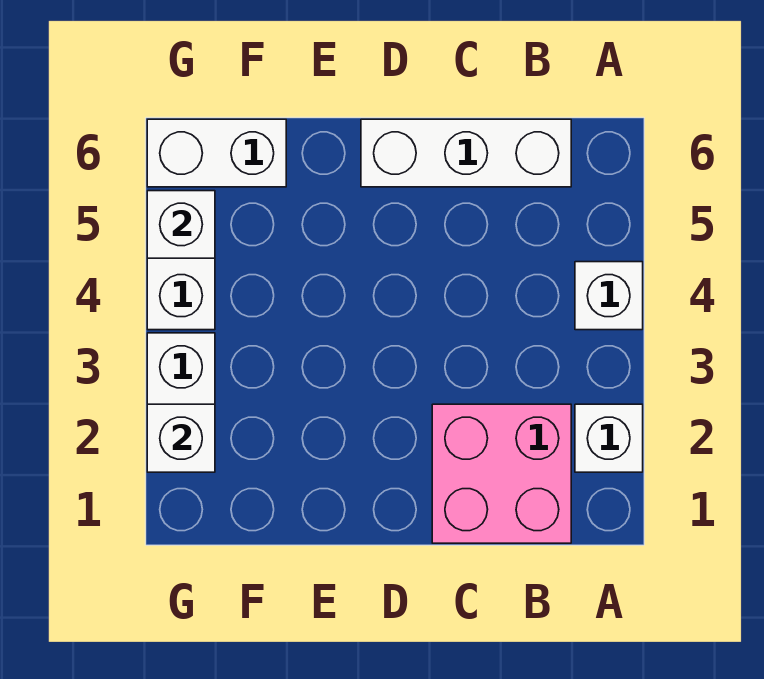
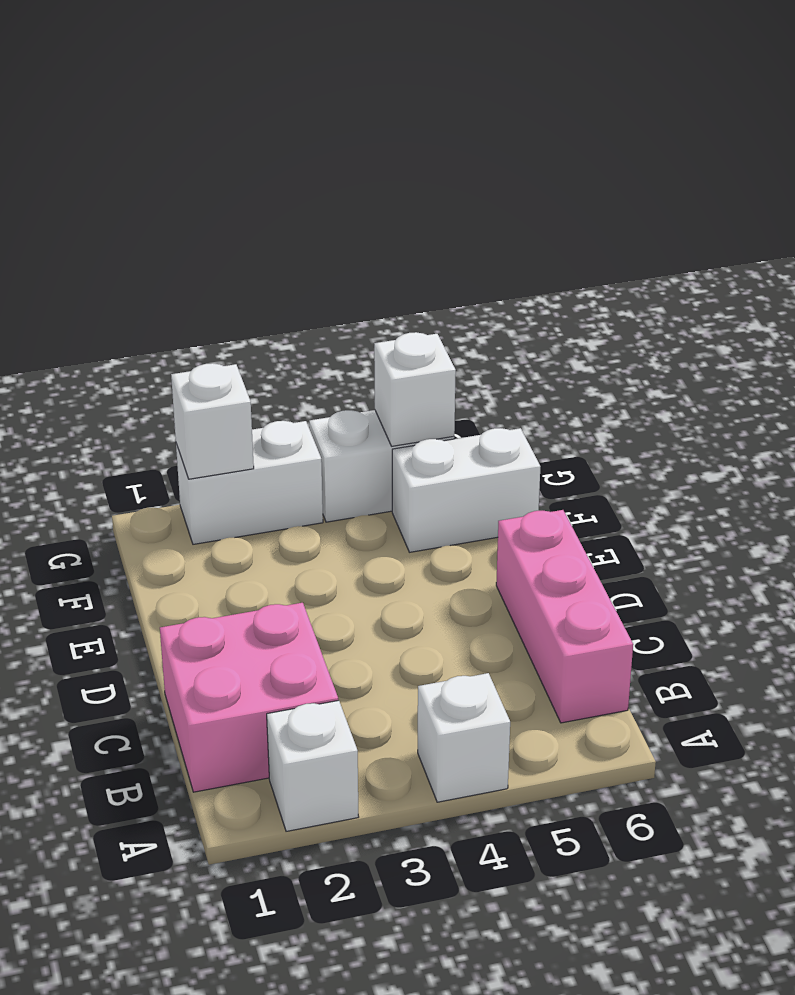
white 1x3 brick [361,119,571,187] -> pink 1x3 brick [496,510,633,723]
white 1x2 brick [147,119,286,187] -> white 1x2 brick turned to [392,428,540,552]

